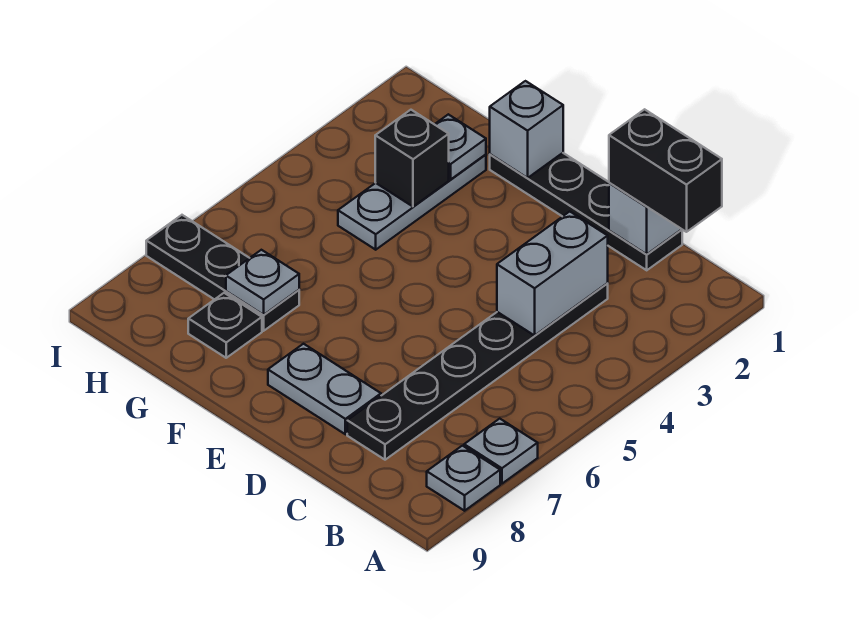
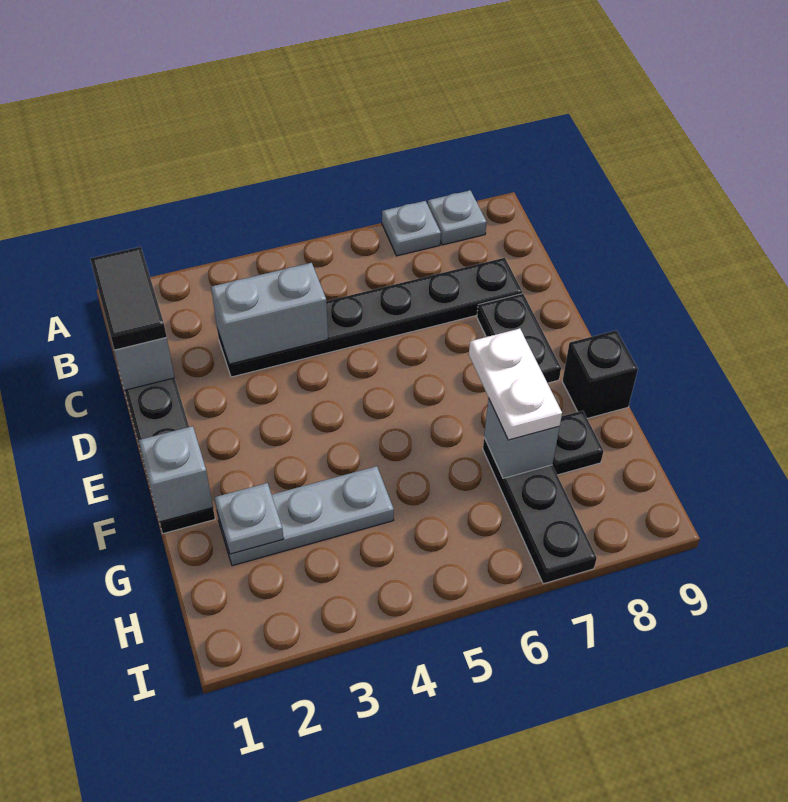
black 1x2 brick [609,109,722,232] -> black 1x2 tile [90,247,167,350]
grey 1x2 plate [268,344,381,434] -> black 1x2 plate [477,294,561,383]
none -> white 1x2 plate [469,329,562,440]
black 1x1 brick [375,110,449,207] -> black 1x1 brick moved to [562,330,638,418]
grey 1x1 plate [226,250,299,315] -> grey 1x1 brick [484,398,560,478]

